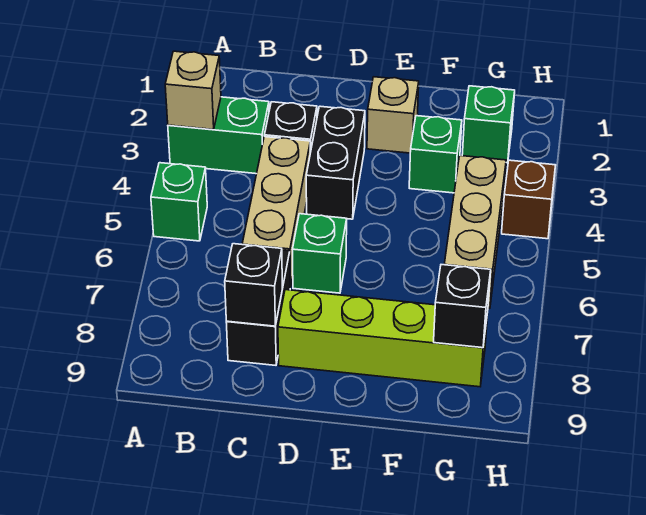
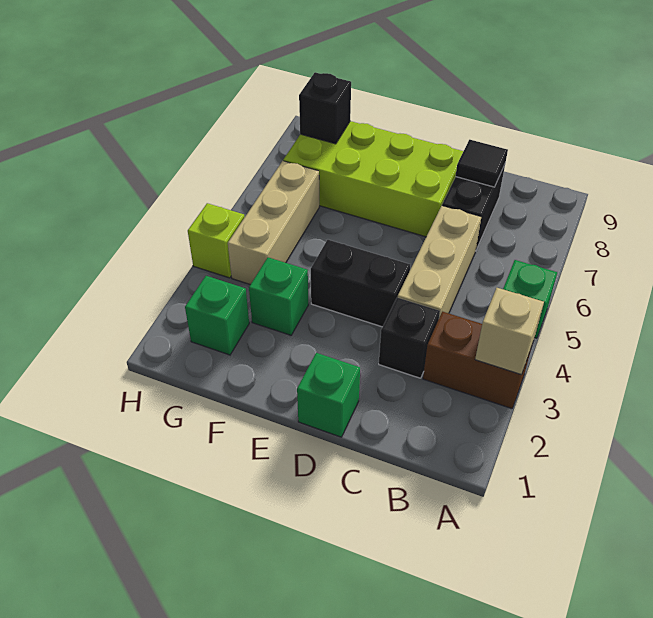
green 1x2 brick [168,97,269,174] -> brown 1x2 brick [423,312,532,408]
black 1x1 brick [225,244,283,326] -> black 1x1 tile [456,140,508,187]
black 1x2 brick [306,106,365,219] -> black 1x2 brick turned to [311,240,410,327]
green 1x1 brick [293,214,347,293] -> green 1x1 brick moved to [297,353,360,437]
lime 1x4 brick [278,290,488,387] -> lime 2x4 brick [283,121,463,237]
tan 1x1 brick [367,77,419,153] -> none
brown 1x1 brick [502,160,555,239] -> lime 1x1 brick [188,203,245,278]

